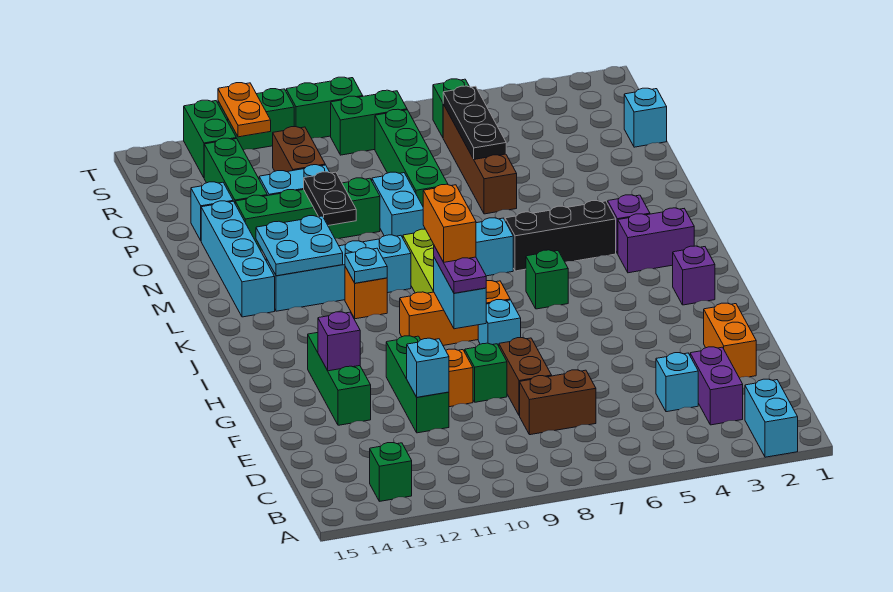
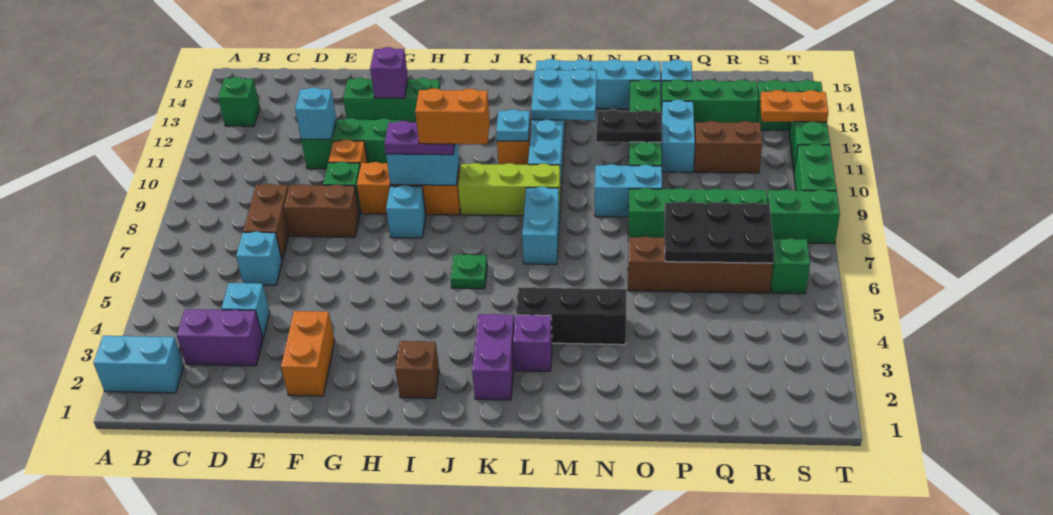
orange 1x2 brick [704,303,756,378] -> orange 1x2 brick turned to [281,311,335,396]
purple 1x1 brick [673,246,715,305] -> brown 1x1 brick [395,341,439,398]
orange 1x3 brick [400,281,510,345] -> orange 1x3 brick turned to [357,162,460,215]
green 1x1 brick [526,250,568,309] -> green 1x1 plate [451,254,487,289]
black 1x3 brick [505,201,616,271] -> black 1x3 brick turned to [516,287,627,345]
black 1x3 plate [443,86,506,159] -> black 2x3 plate [664,202,774,263]
cyan 1x1 brick [624,88,667,147] -> cyan 1x1 brick moved to [236,231,282,285]
green 1x2 brick [331,90,407,155] -> green 1x2 brick turned to [767,189,840,244]

